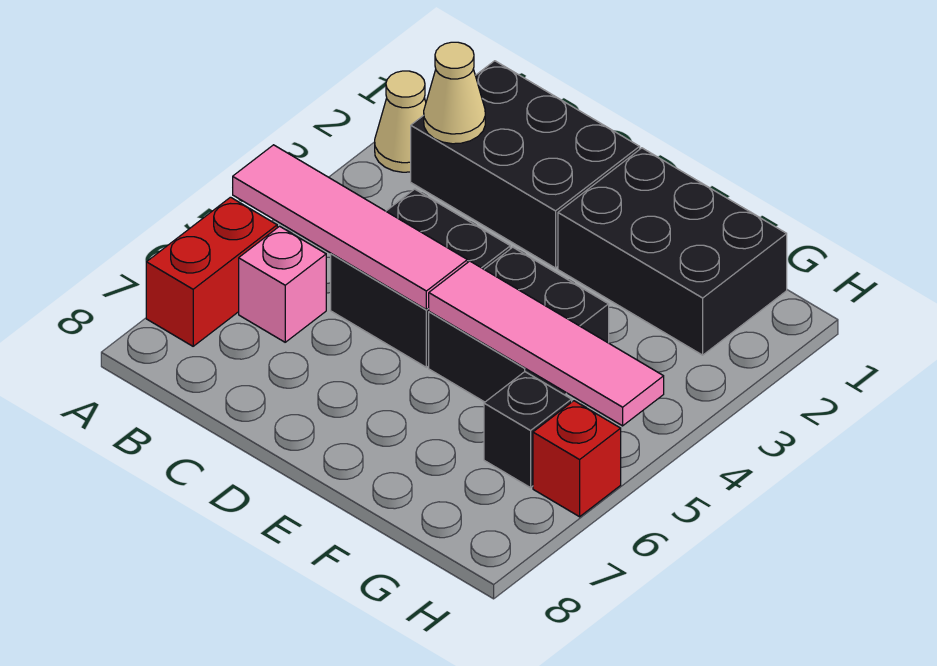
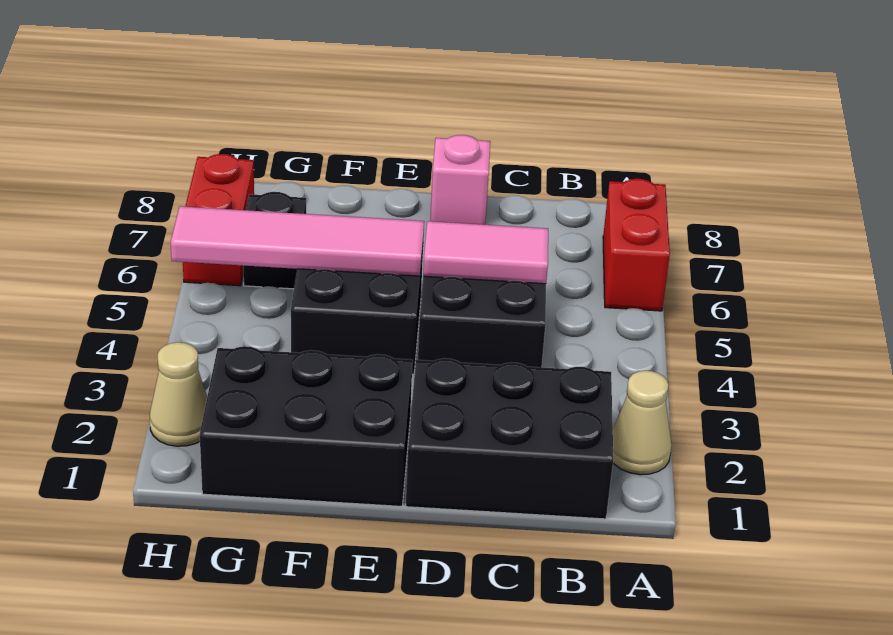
pink 1x4 tile [233,145,467,310] -> pink 1x2 tile [423,221,548,284]
tan 1x1 cone [424,42,485,144] -> tan 1x1 cone moved to [150,342,207,446]
pink 1x1 brick [239,226,326,342] -> pink 1x1 brick moved to [430,135,490,225]
red 1x1 brick [533,401,621,517] -> red 1x2 brick [183,154,254,286]

